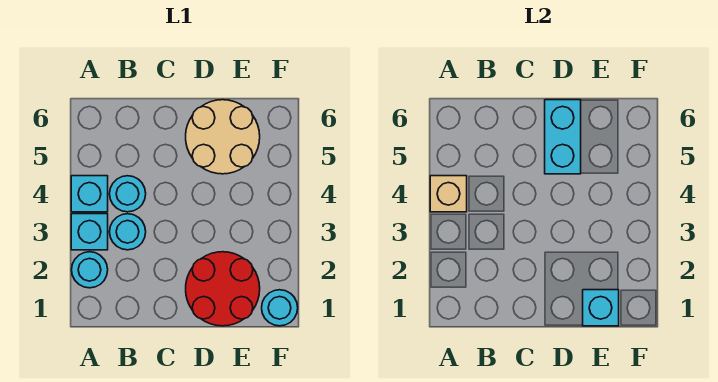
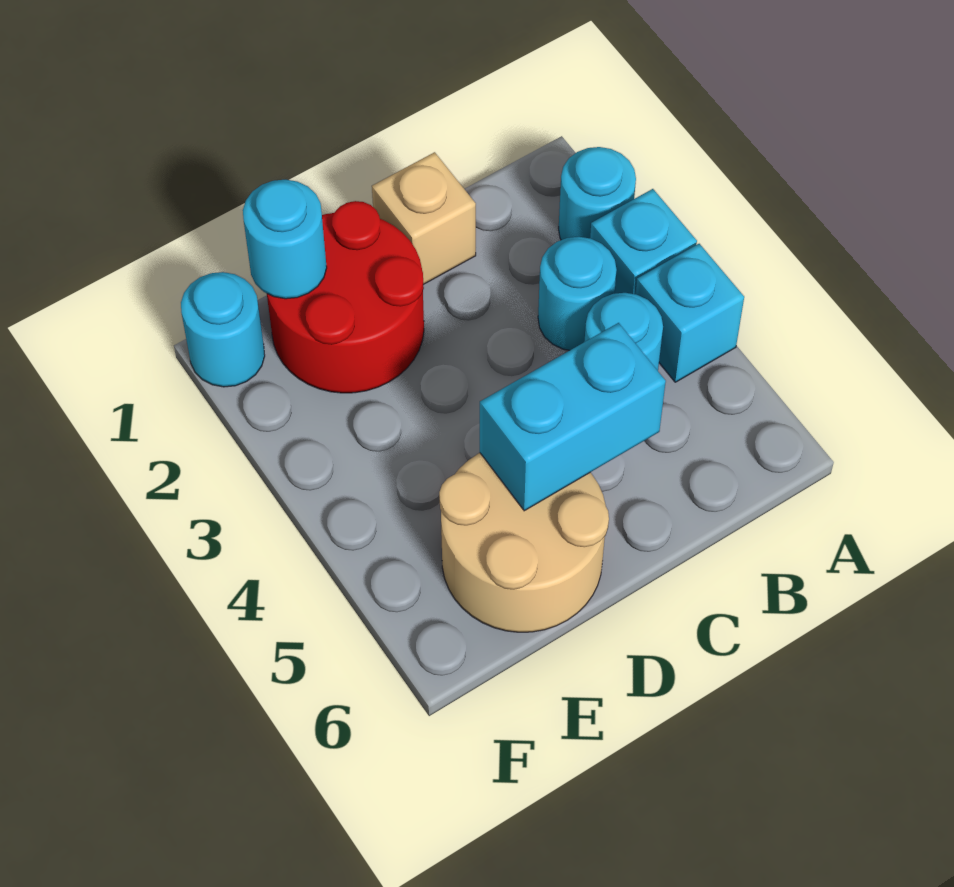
tan 1x1 brick [430,176,467,212] -> tan 1x1 brick moved to [372,152,476,285]
cyan 1x2 brick [545,100,581,174] -> cyan 1x2 brick turned to [480,323,666,511]
cyan 1x1 brick [583,290,619,326] -> cyan 1x1 round brick [243,180,327,299]

